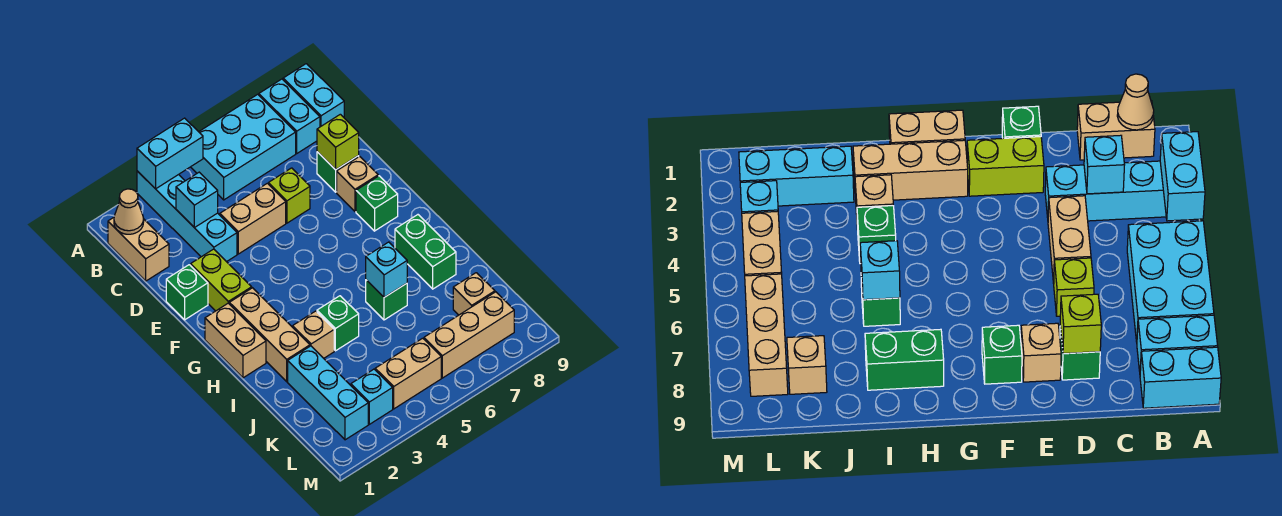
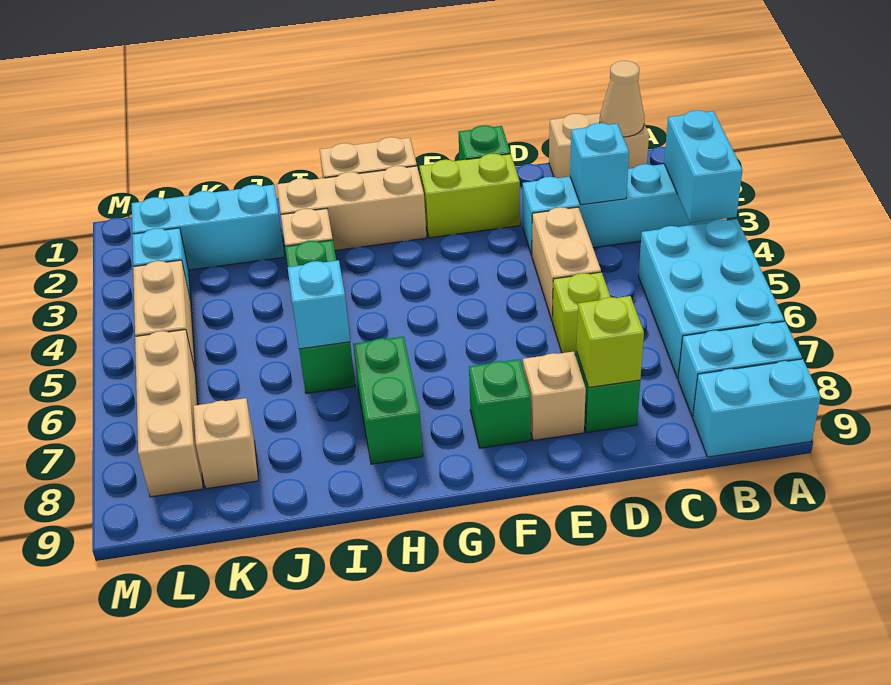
green 1x2 brick [395,215,456,289] -> green 1x2 brick turned to [353,337,423,464]

